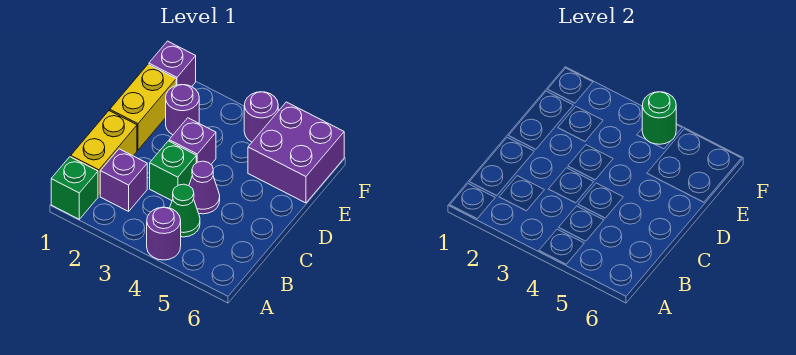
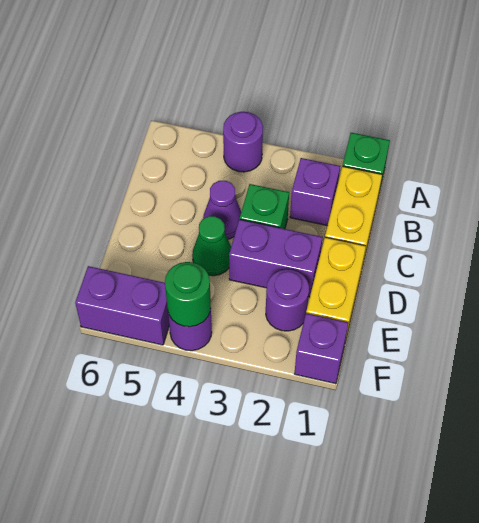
green 1x1 cone [170,184,200,237] -> green 1x1 cone moved to [192,216,231,276]
purple 1x1 brick [169,118,216,164] -> purple 1x2 brick [229,220,323,297]
purple 2x2 brick [248,102,344,203] -> purple 1x2 brick [75,266,169,345]

